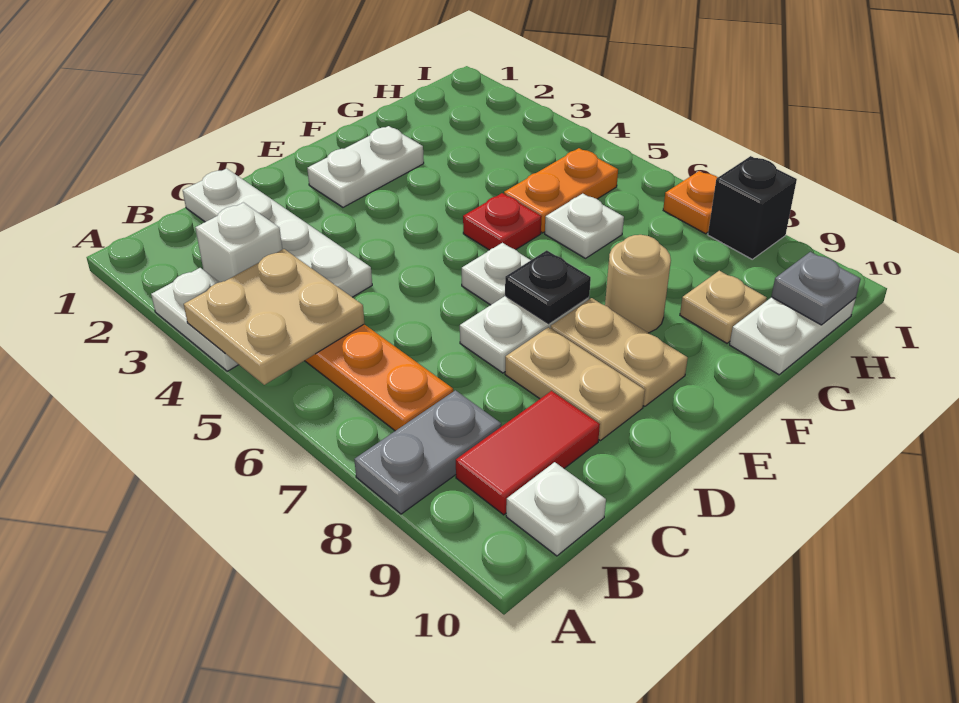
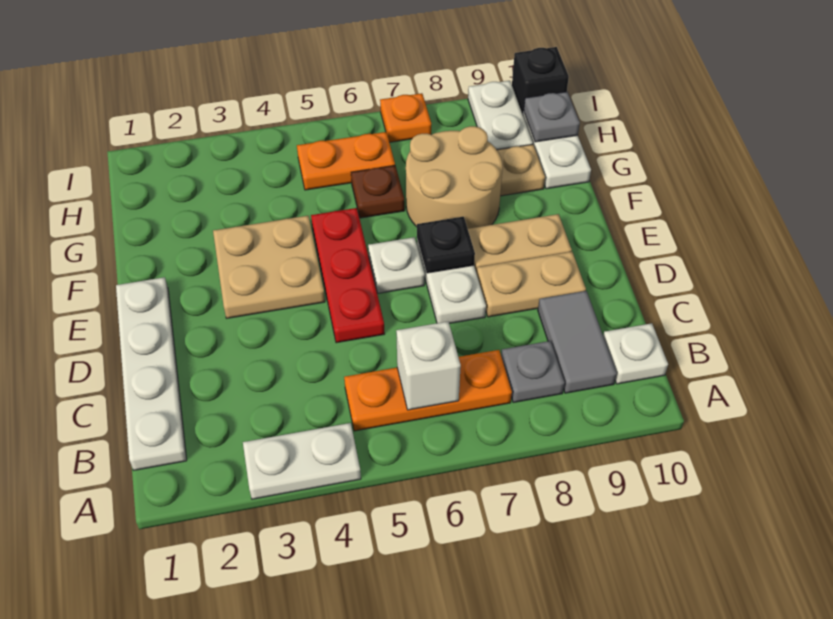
tan 2x2 plate [184,249,364,385] -> tan 2x2 plate moved to [213,216,325,318]
grey 1x2 plate [354,390,501,514] -> grey 1x1 plate [501,341,565,403]
white 1x1 brick [195,203,282,282] -> white 1x1 brick moved to [396,322,461,410]
red 1x2 tile [456,391,600,515] -> grey 1x2 tile [538,291,617,393]
white 1x4 plate [183,168,372,297] -> white 1x4 plate turned to [116,277,187,470]
white 1x2 plate [307,126,424,207] -> white 1x2 plate moved to [468,81,533,150]
red 1x1 plate [463,193,542,250] -> red 1x3 plate [311,208,385,343]
tan 1x1 round brick [605,235,671,333] -> tan 2x2 round brick [406,126,503,229]
orange 1x2 plate [504,148,618,233] -> orange 1x2 plate turned to [297,132,395,190]
white 1x1 plate [545,194,624,258] -> brown 1x1 plate [351,166,405,218]
black 1x1 brick [708,156,797,259] -> black 1x1 brick moved to [512,47,569,114]

